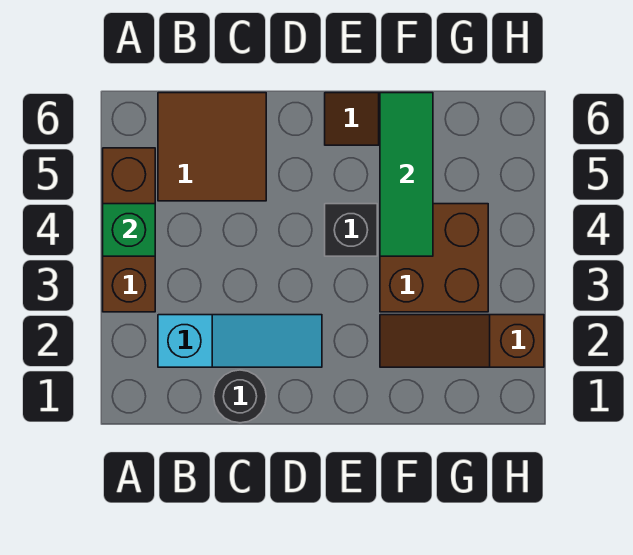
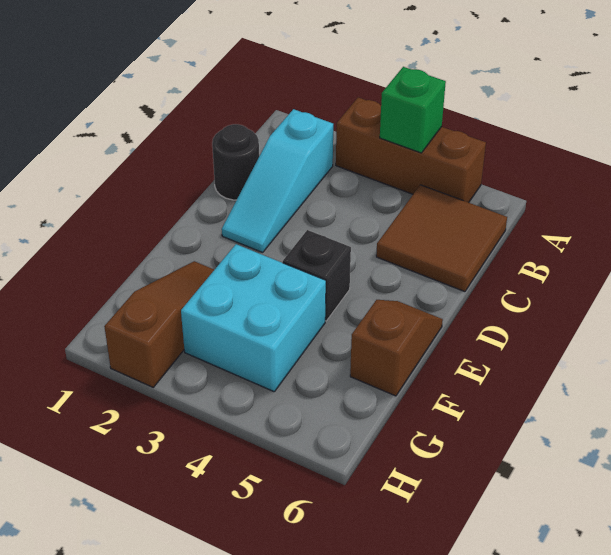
brown 2x2 brick [380,204,488,312] -> cyan 2x2 brick [181,244,326,392]
green 1x3 tile [380,93,433,256] -> none

